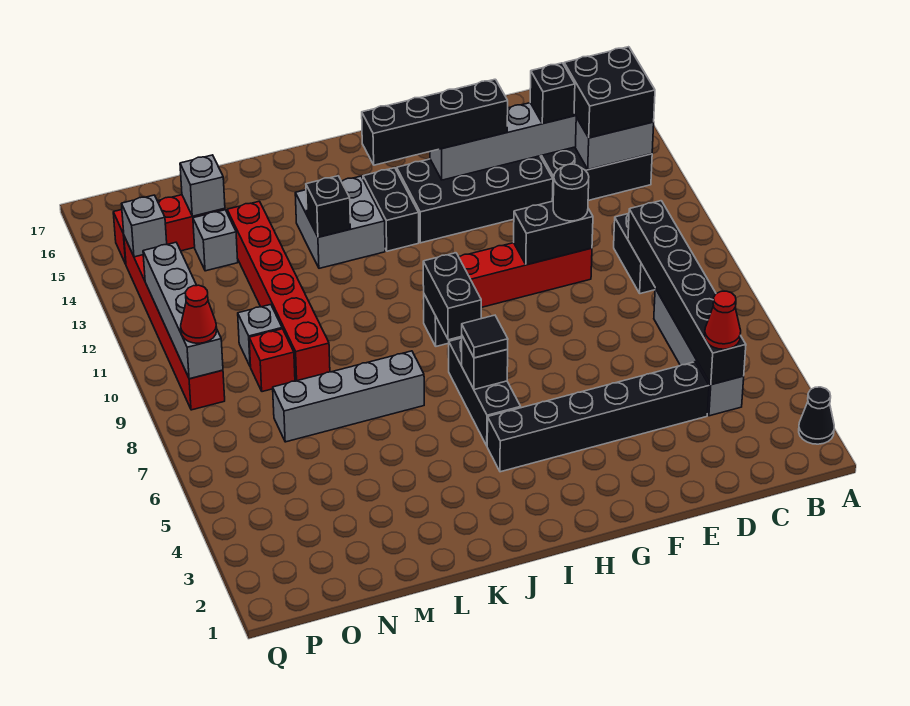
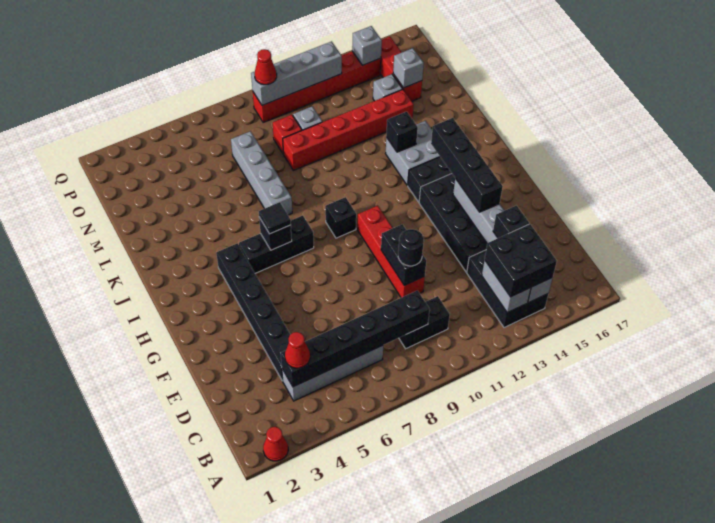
black 1x1 cone [799,387,834,444] -> red 1x1 cone [263,427,288,461]
black 1x2 brick [423,253,481,340] -> none

